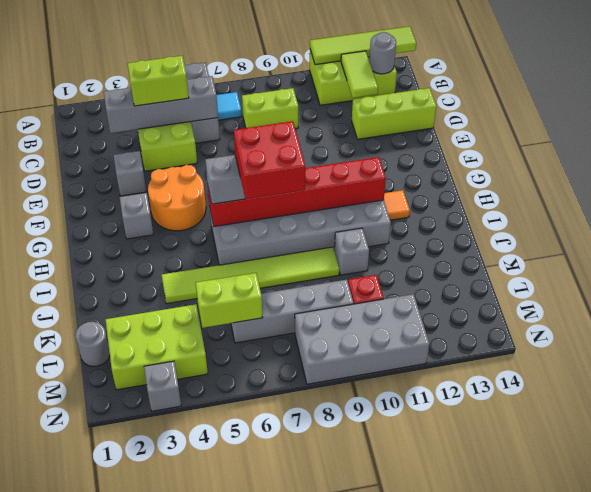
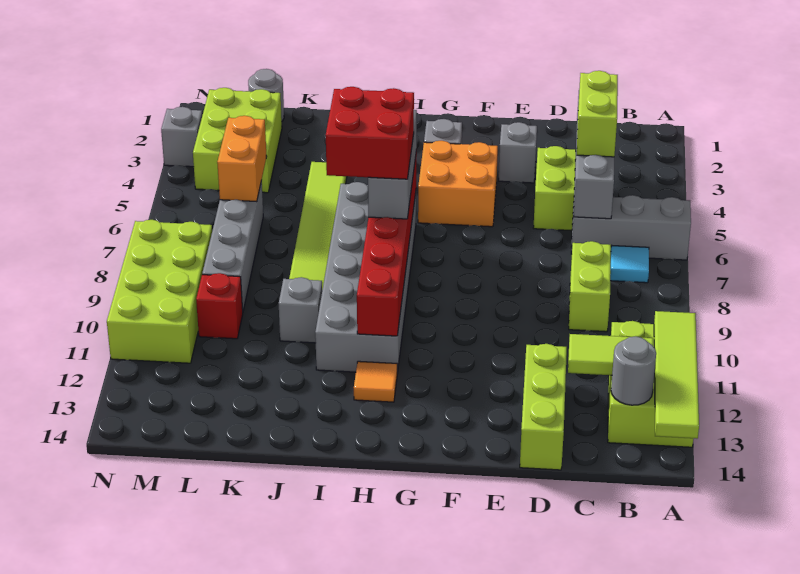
orange 2x2 round brick [148,165,206,231] -> orange 2x2 brick [418,141,498,227]
lime 1x2 brick [196,273,263,328] -> orange 1x2 brick [217,116,267,201]
grey 2x4 brick [295,294,429,384] -> lime 2x4 brick [107,220,213,363]

